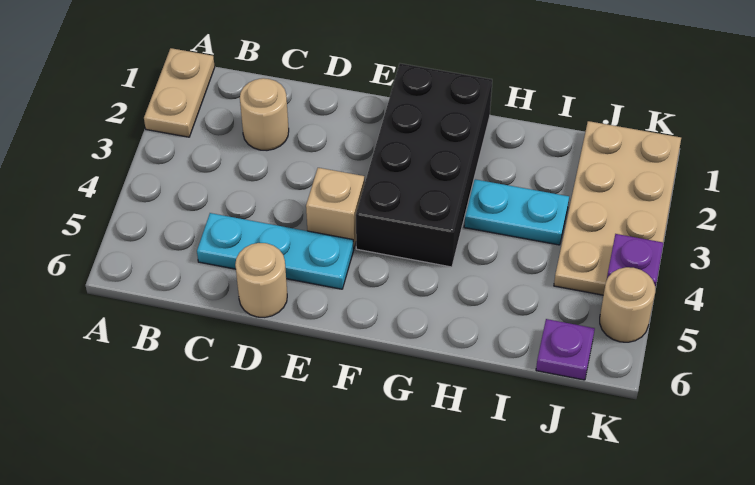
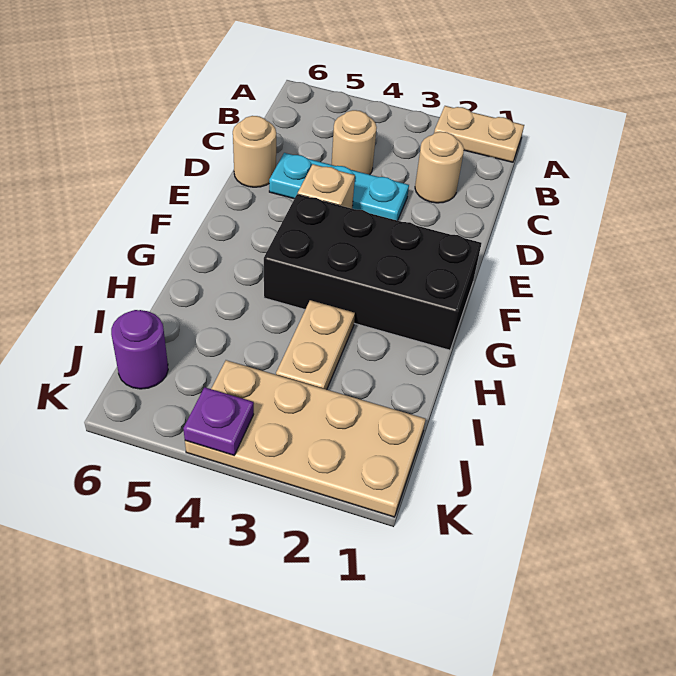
cyan 1x3 plate [197,213,354,289] -> cyan 1x3 plate turned to [269,153,409,221]
cyan 1x2 plate [464,179,569,245] -> tan 1x2 plate [276,300,355,390]
purple 1x1 plate [536,319,595,380] -> purple 1x1 round brick [111,310,168,389]
tan 1x1 round brick [600,267,655,342] -> tan 1x1 round brick moved to [331,110,377,175]

